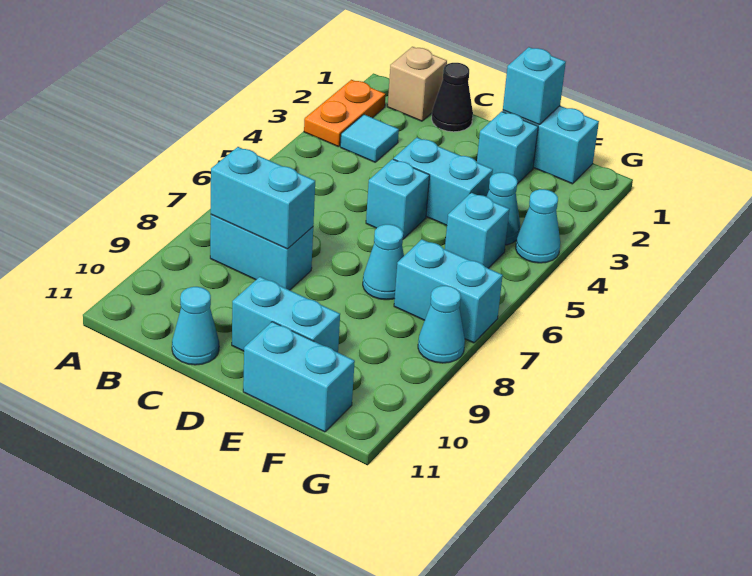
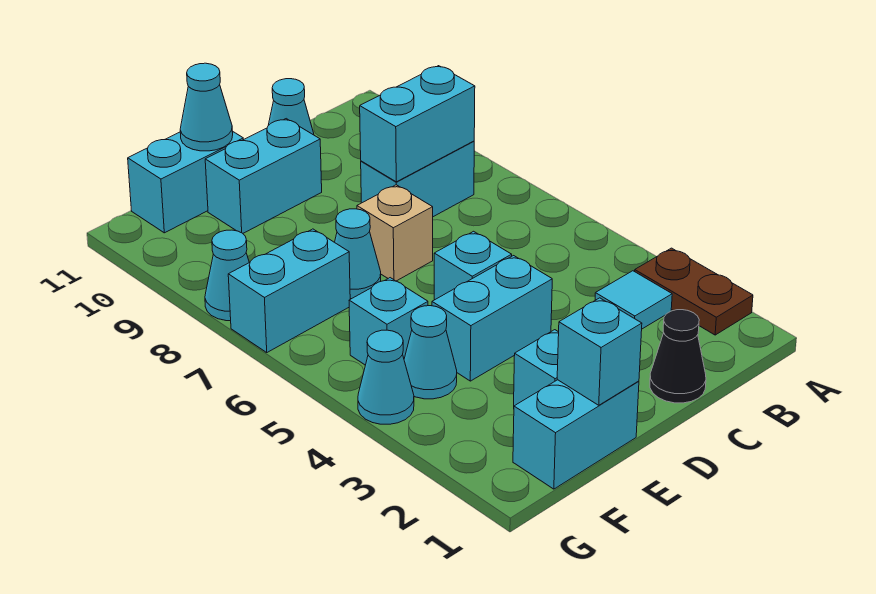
orange 1x2 plate [304,80,386,147] -> brown 1x2 plate [635,248,753,335]
tan 1x1 brick [388,47,447,121] -> tan 1x1 brick moved to [357,185,433,281]
none -> cyan 1x1 cone [180,63,233,151]

